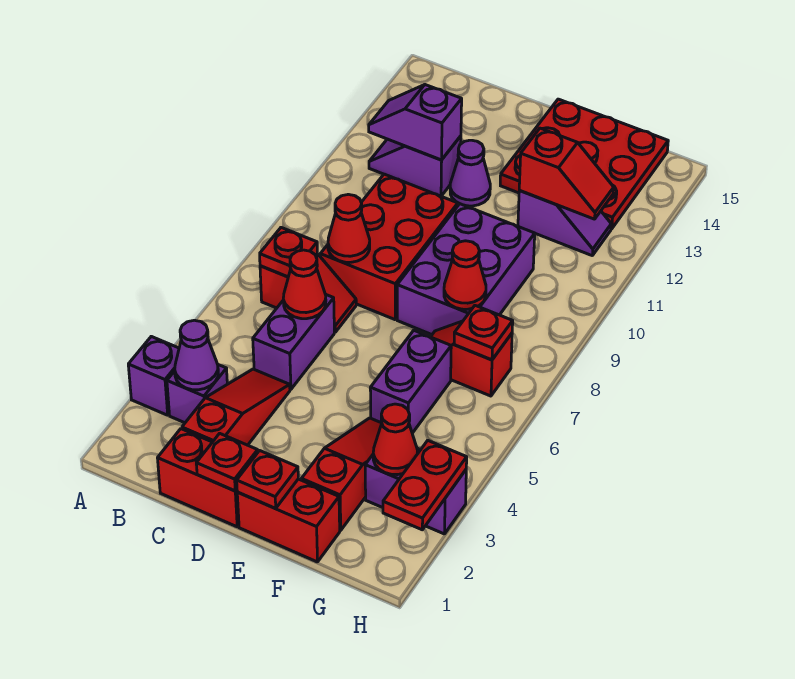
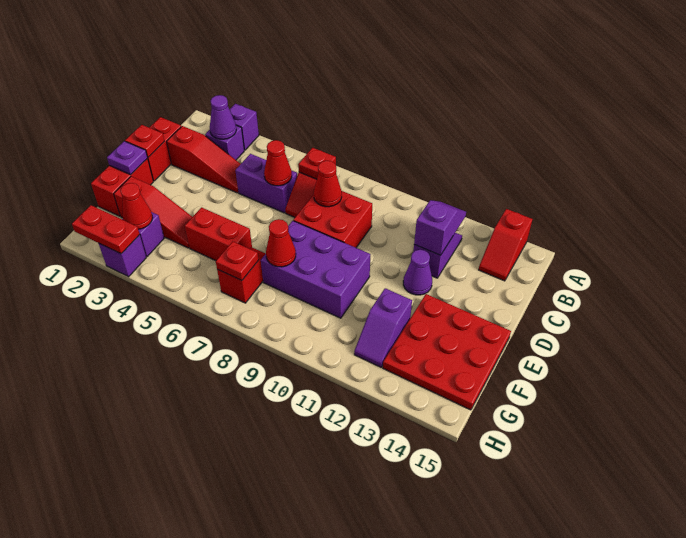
red 2x3 brick [320,174,458,320] -> red 2x2 brick [293,191,372,248]
red 1x1 plate [237,451,298,508] -> purple 1x1 plate [107,141,147,175]
purple 1x2 brick [370,330,451,433] -> red 1x2 brick [185,208,252,261]
red 1x2 slope [519,128,614,219] -> red 1x2 slope moved to [479,209,533,281]

